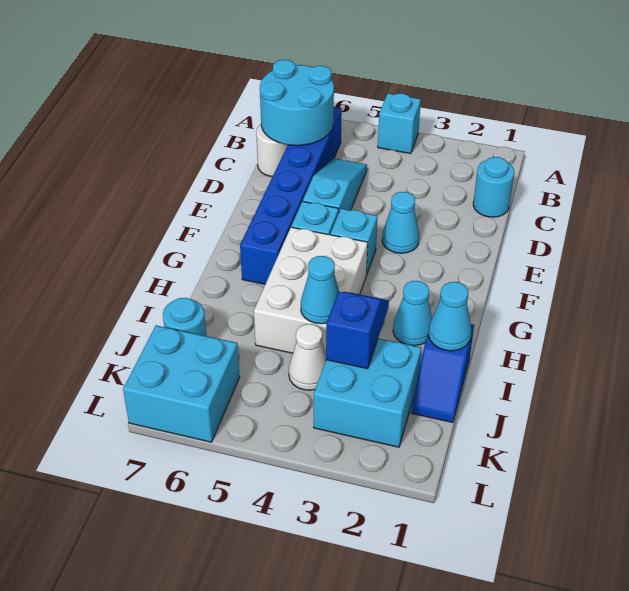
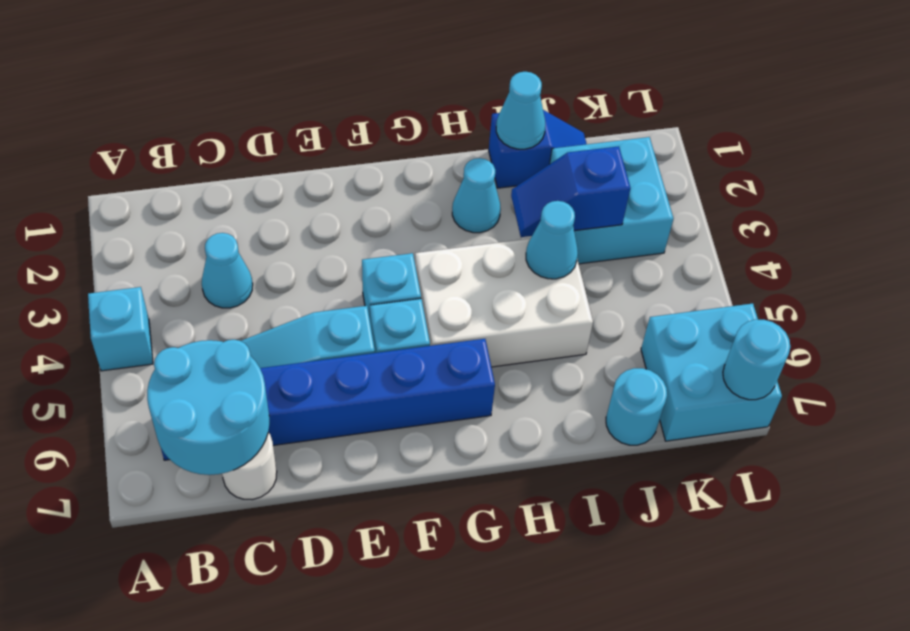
cyan 1x1 round brick [473,157,514,217] -> cyan 1x1 round brick moved to [723,319,790,400]
cyan 1x1 cone [382,192,419,253] -> cyan 1x1 cone moved to [202,233,253,308]
white 1x1 cone [289,324,326,390] -> none

